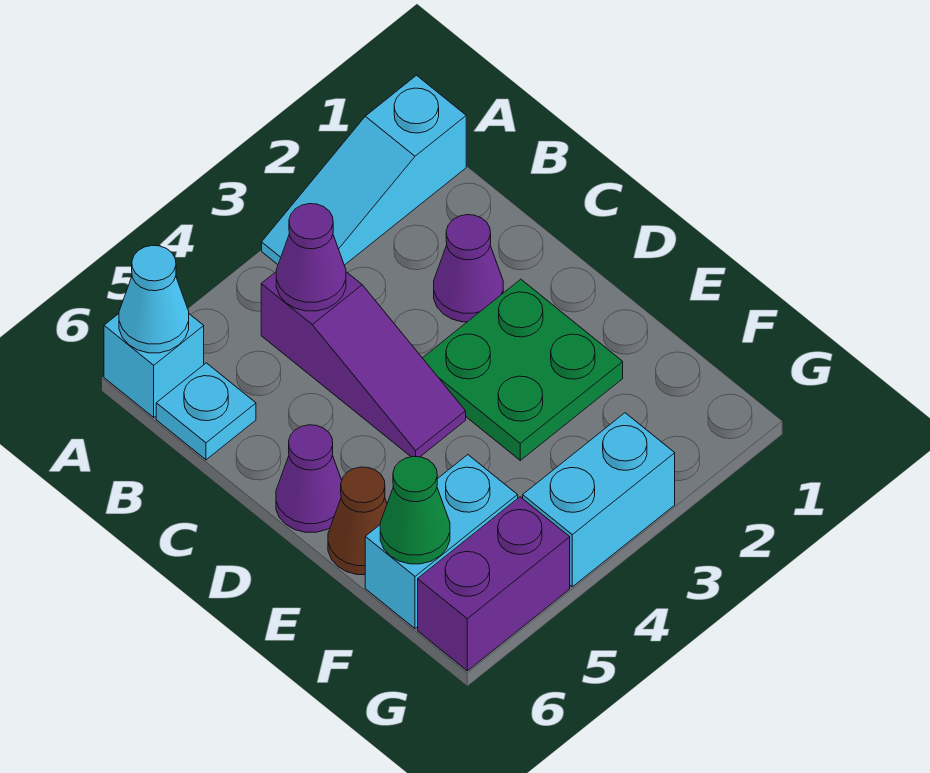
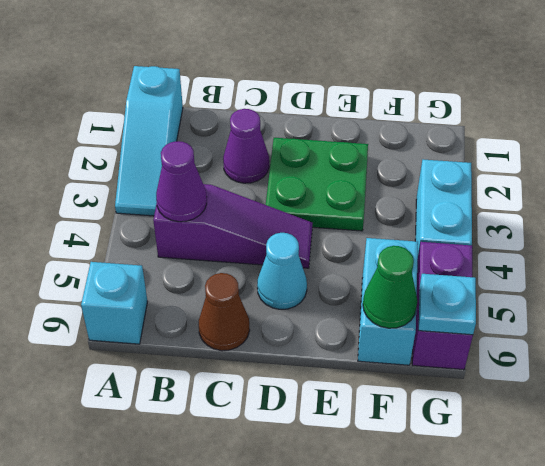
cyan 1x1 cone [119,245,189,353] -> cyan 1x1 cone moved to [257,233,307,309]
cyan 1x1 plate [156,363,256,460] -> cyan 1x1 plate moved to [419,274,476,335]
purple 1x1 cone [276,425,342,532] -> none
brown 1x1 cone [328,467,387,575] -> brown 1x1 cone moved to [199,273,250,351]

